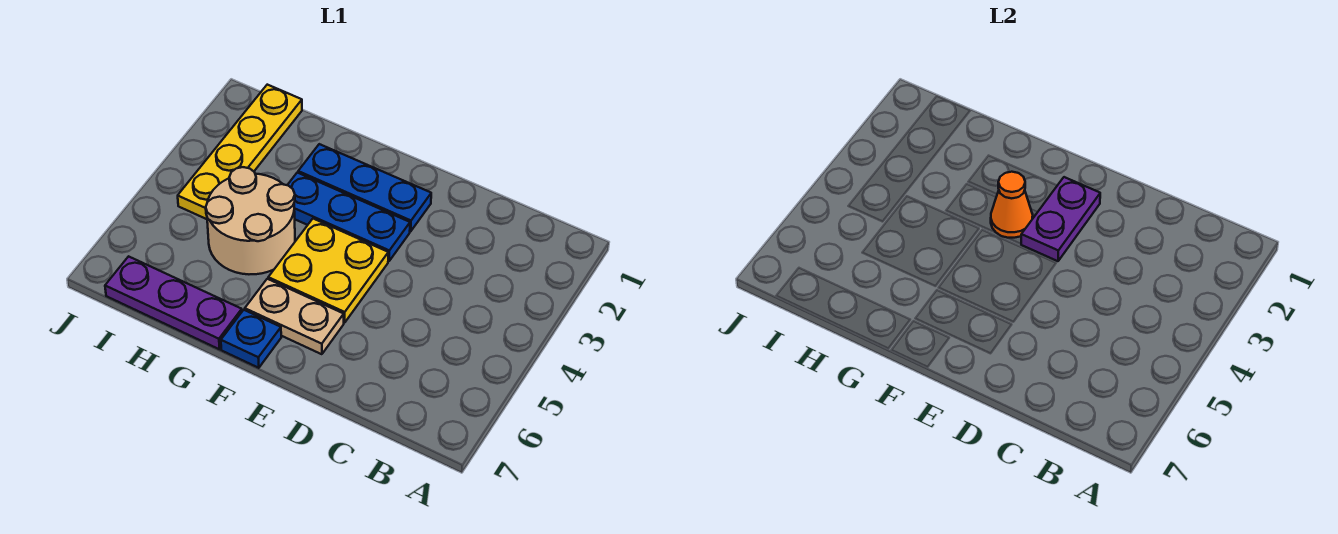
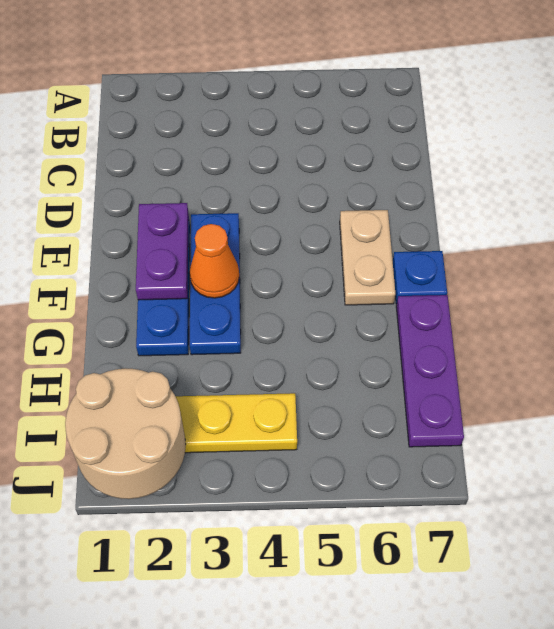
purple 1x2 plate [1021,177,1100,261] -> purple 1x2 plate turned to [136,203,189,300]
yellow 2x2 plate [268,219,388,323] -> none
tan 2x2 round brick [206,167,295,274] -> tan 2x2 round brick moved to [65,368,186,499]

